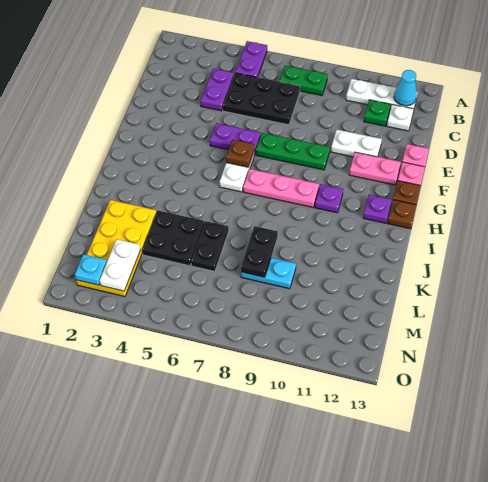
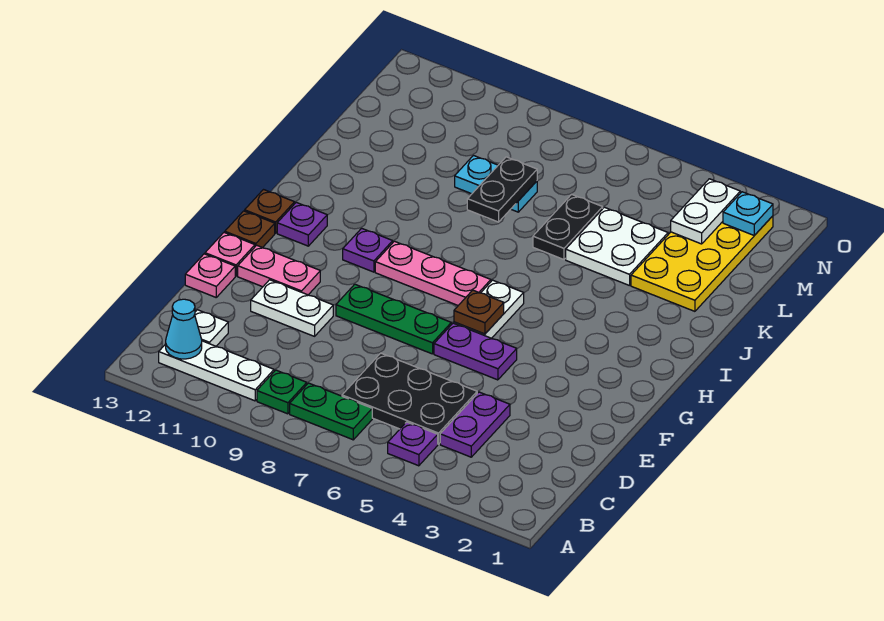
purple 1x2 plate [235,41,267,77] -> purple 1x1 plate [388,422,438,466]
green 1x1 plate [364,100,391,126] -> green 1x1 plate moved to [257,370,307,414]
black 2x2 plate [142,211,204,266] -> white 2x2 plate [566,207,668,286]

